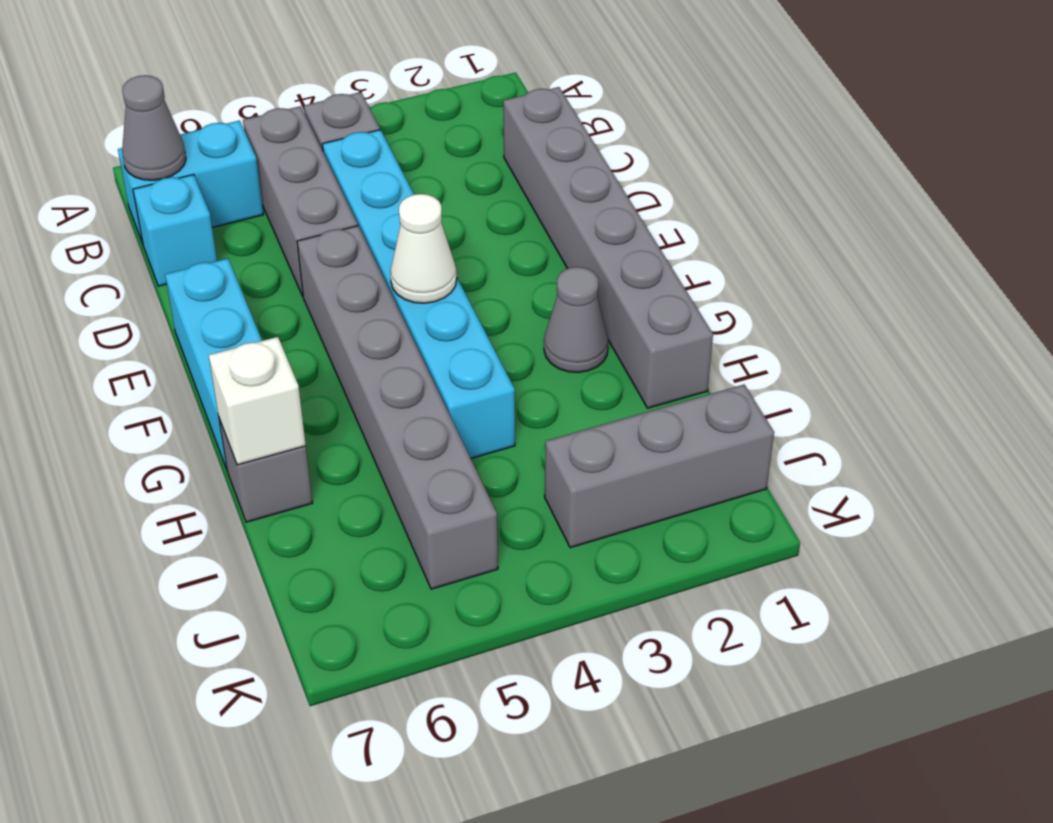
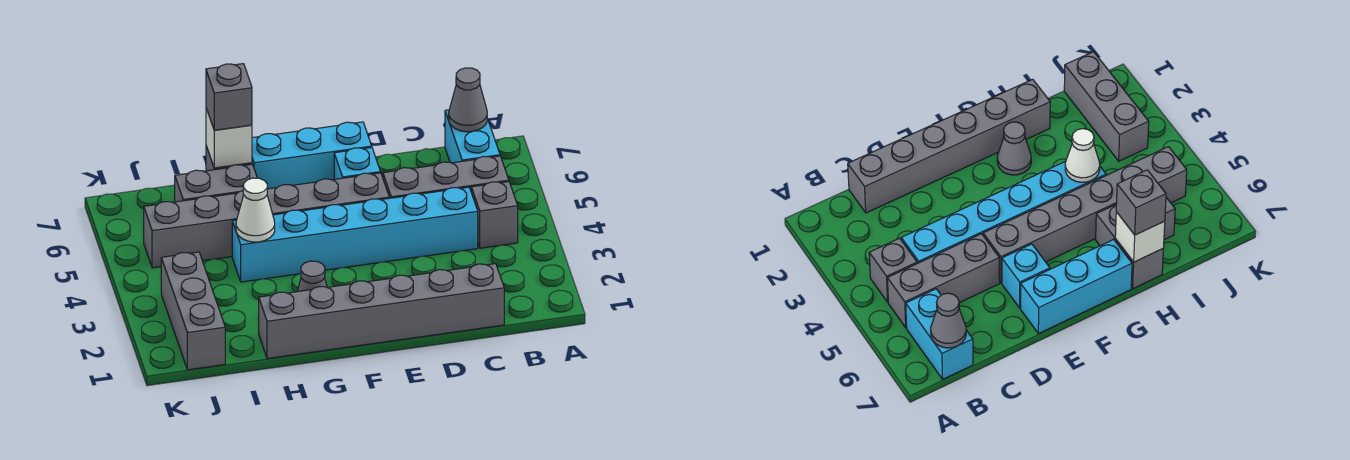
cyan 1x1 brick [133,175,217,286] -> cyan 1x1 brick moved to [334,147,381,179]
white 1x1 cone [390,194,457,303] -> white 1x1 cone moved to [236,178,275,242]
none -> grey 1x2 brick [175,164,257,202]
none -> grey 1x1 brick [206,64,252,130]

